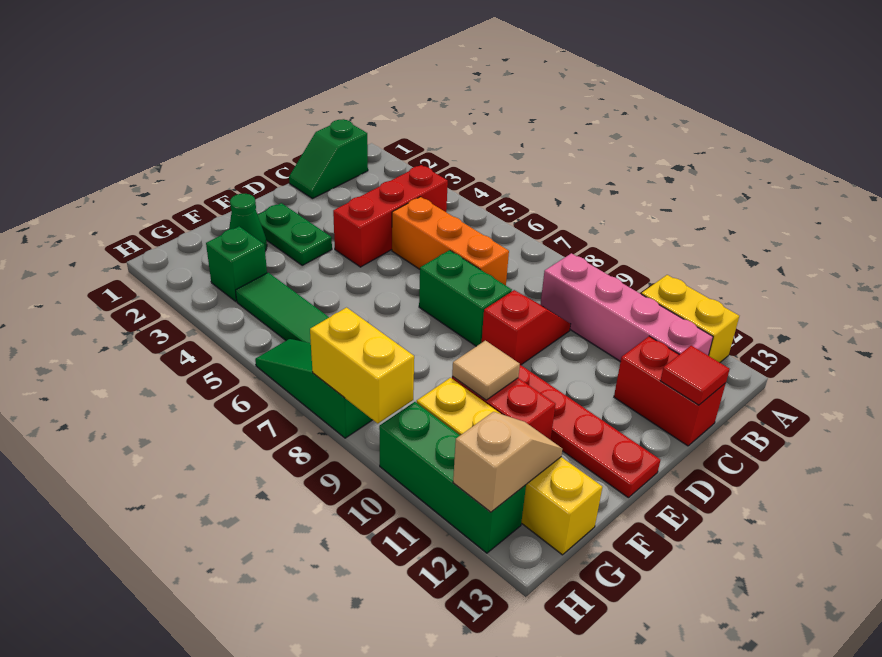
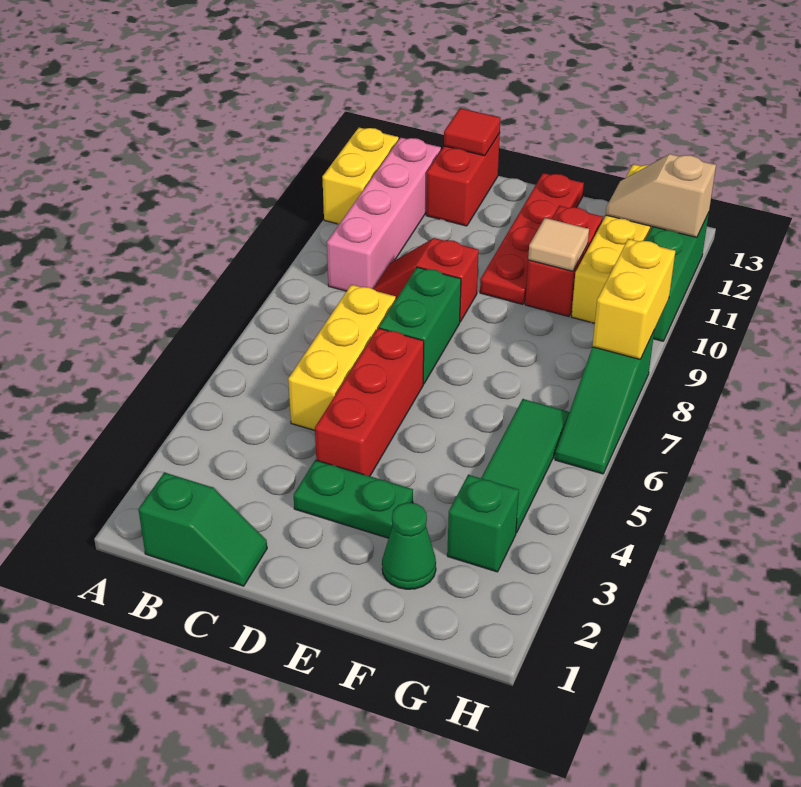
red 1x3 brick [333,165,448,267] -> red 1x3 brick turned to [315,328,424,476]
orange 1x3 brick [392,197,509,285] -> yellow 1x3 brick [288,285,396,430]
green 1x2 plate [258,203,332,265] -> green 1x2 plate turned to [294,460,413,538]

